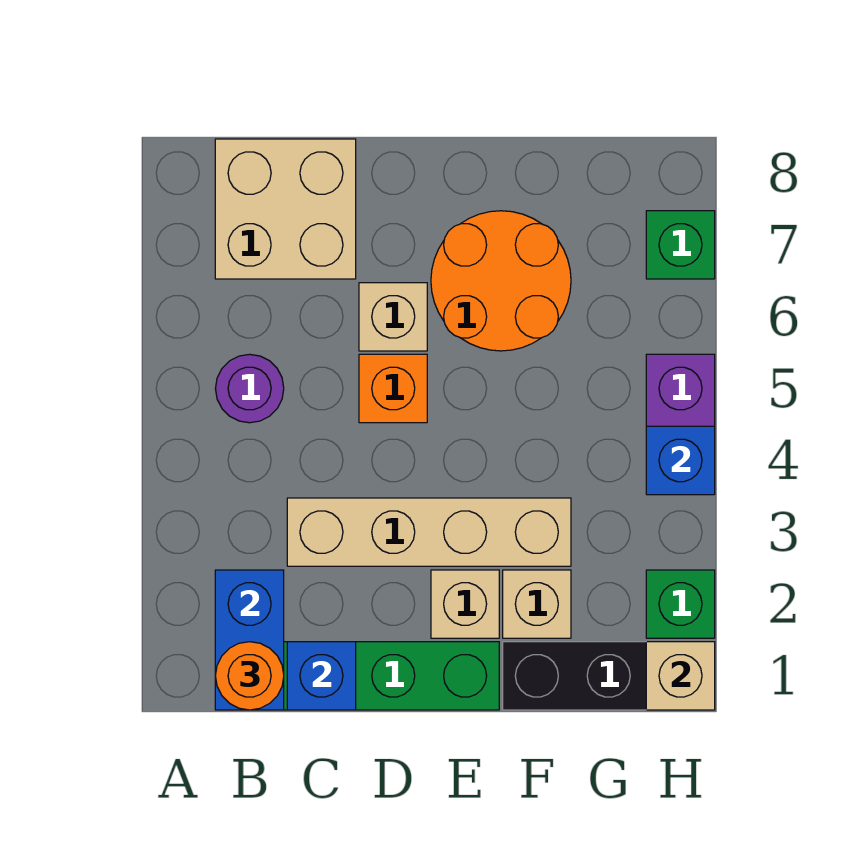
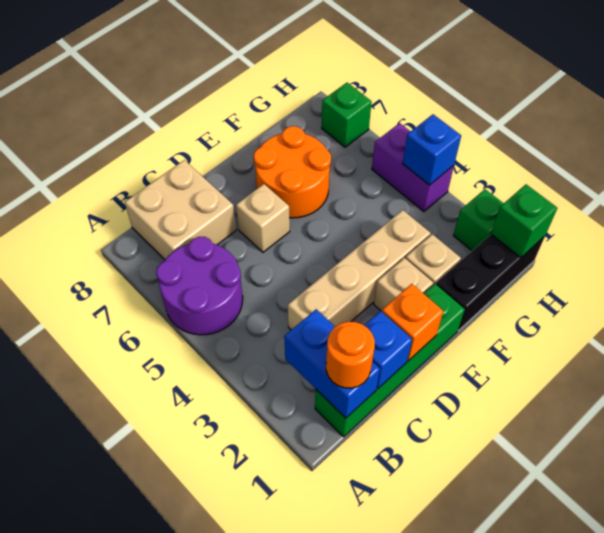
purple 1x1 round brick [215,354,284,423] -> purple 2x2 round brick [156,237,243,335]
orange 1x1 brick [359,354,427,423] -> orange 1x1 brick moved to [382,284,443,361]
tan 1x1 brick [646,642,715,710] -> green 1x1 brick [491,184,557,258]

